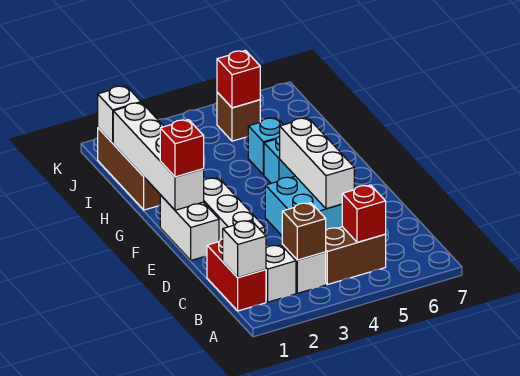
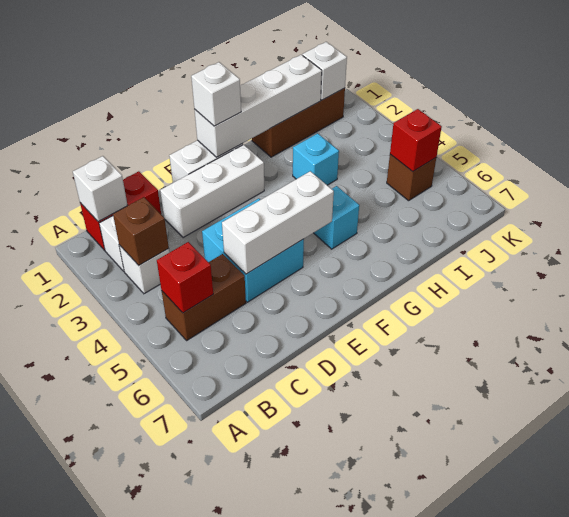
brown 1x2 brick [326,227,386,285] -> brown 1x2 brick turned to [162,254,246,340]
red 1x1 brick [160,120,204,177] -> white 1x1 brick [191,62,241,126]
cyan 1x1 brick [248,118,283,175] -> cyan 1x1 brick moved to [293,133,339,185]

